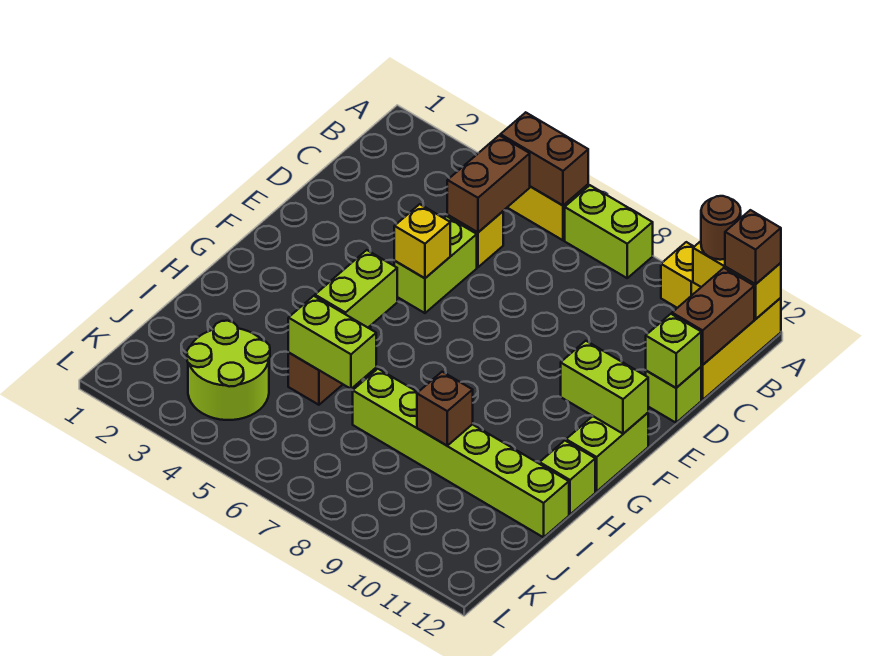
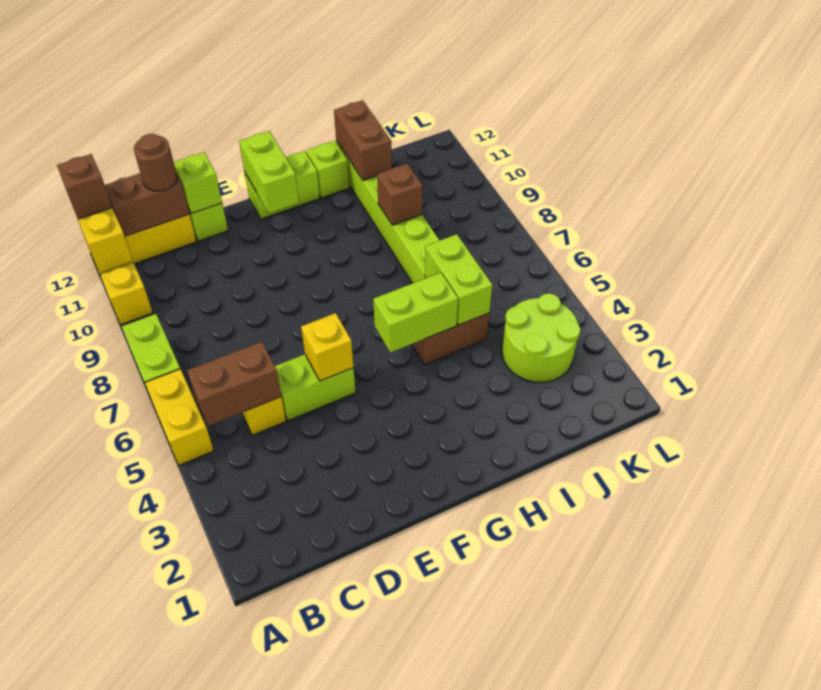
brown 1x2 brick [501,112,588,205] -> brown 1x2 brick moved to [334,100,392,180]
brown 1x1 round brick [701,196,741,260] -> brown 1x1 round brick moved to [134,134,177,191]

